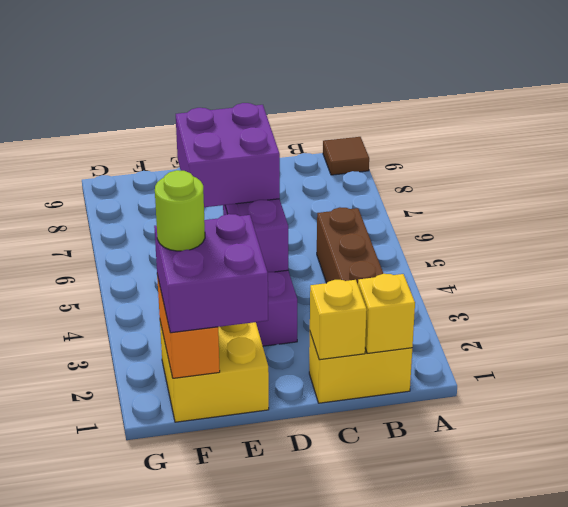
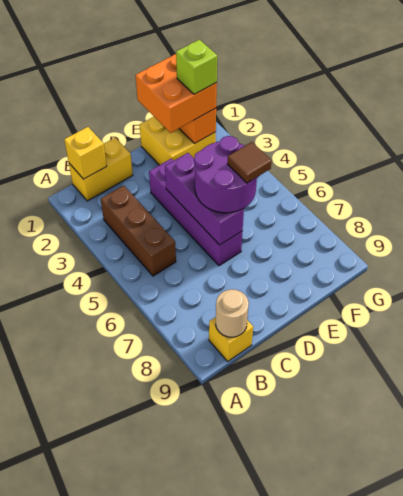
brown 1x1 tile [323,137,369,175] -> brown 1x1 tile moved to [228,142,272,183]
none -> tan 1x1 round brick [216,289,249,337]
yellow 1x1 brick [310,280,367,360] -> yellow 1x1 brick moved to [209,317,253,361]
purple 2x2 brick [176,103,280,207] -> purple 2x2 round brick [194,136,257,213]
purple 2x2 brick [154,214,268,333] -> orange 2x2 brick [135,54,217,133]
lime 1x1 round brick [155,170,205,251] -> lime 1x1 brick [176,40,217,94]

